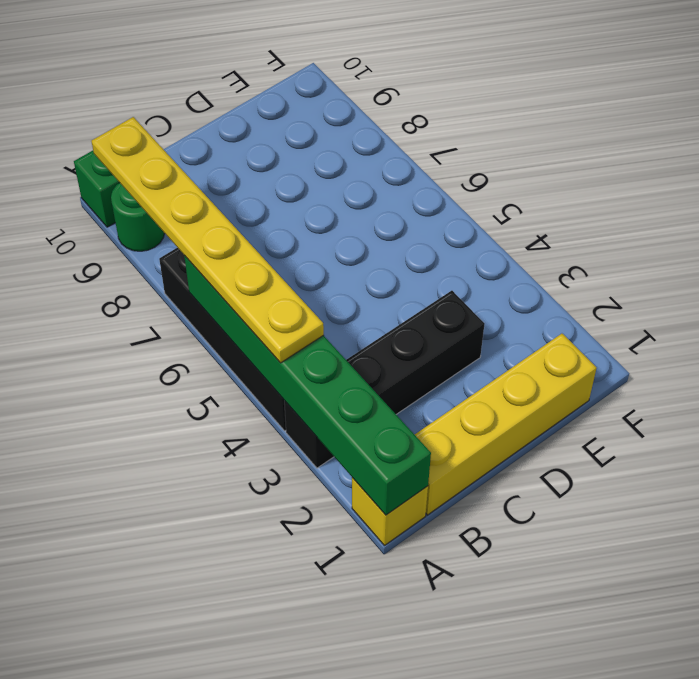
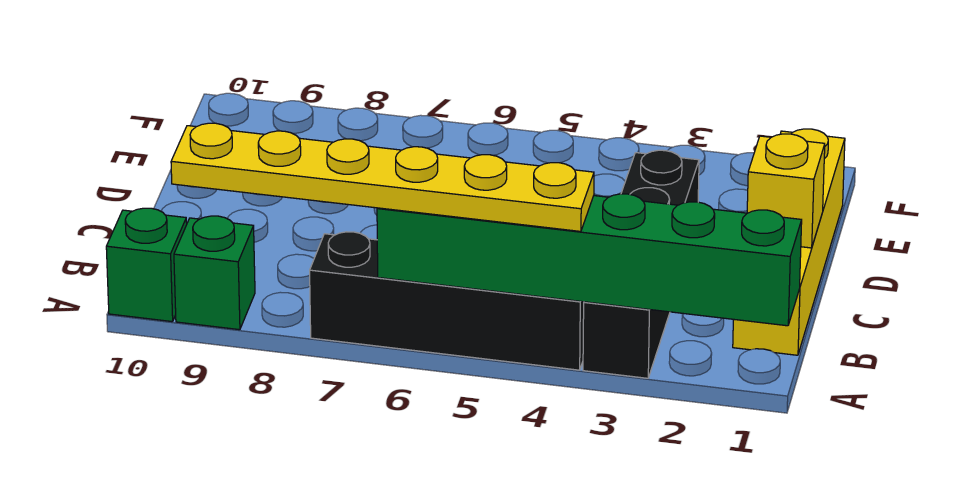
yellow 1x1 brick [352,478,428,546] -> yellow 1x1 brick moved to [747,134,825,248]
green 1x1 round brick [111,183,165,251] -> green 1x1 brick [174,216,255,330]

